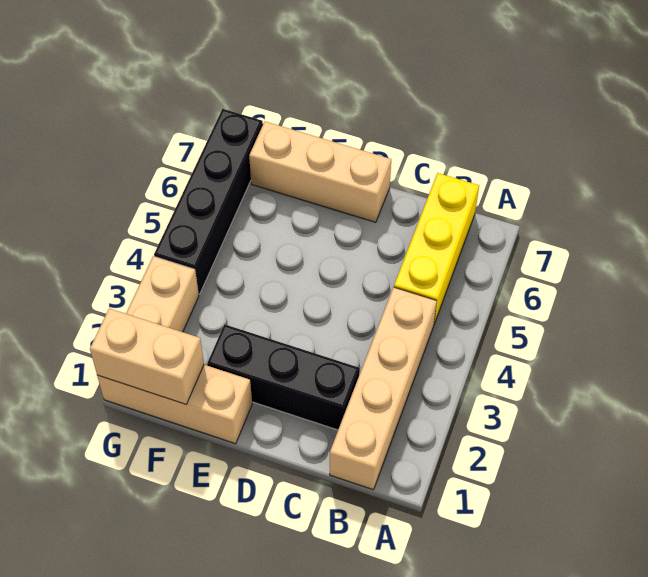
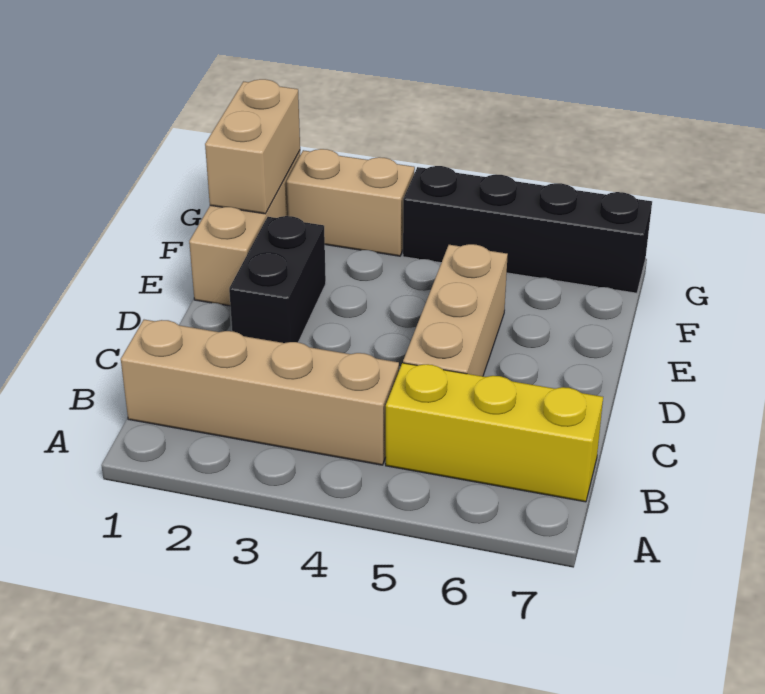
black 1x3 brick [207,324,360,430] -> black 1x2 brick [229,216,326,343]
tan 1x3 brick [249,121,391,222] -> tan 1x3 brick moved to [403,244,508,376]

